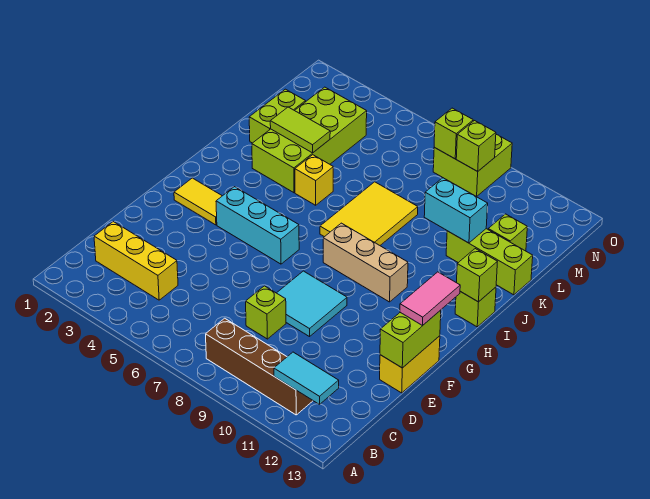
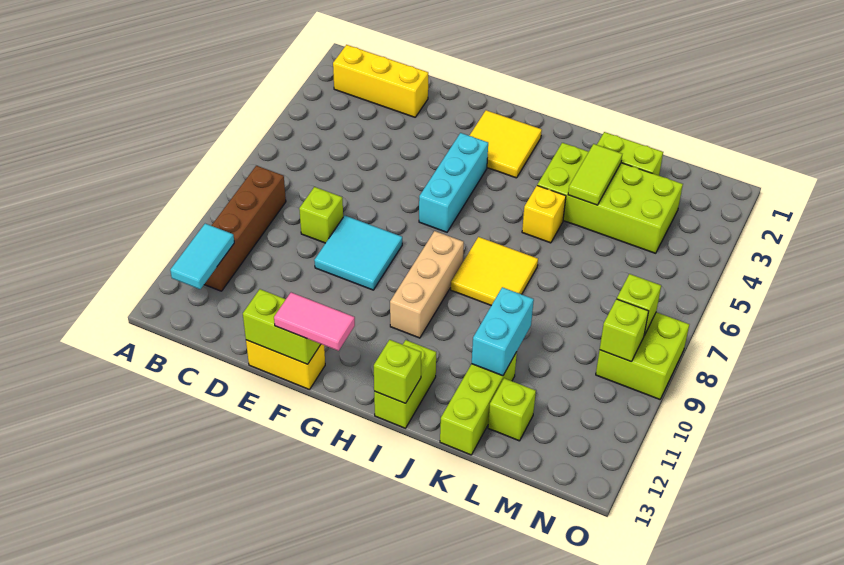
yellow 1x3 brick [94,222,178,300] -> yellow 1x3 brick turned to [333,45,428,117]
yellow 1x2 tile [174,178,222,225] -> yellow 2x2 tile [469,110,542,178]
yellow 2x3 tile [320,182,418,245] -> yellow 2x2 tile [451,237,538,306]
lime 1x1 brick [455,287,496,327] -> lime 1x2 brick [374,340,436,428]

